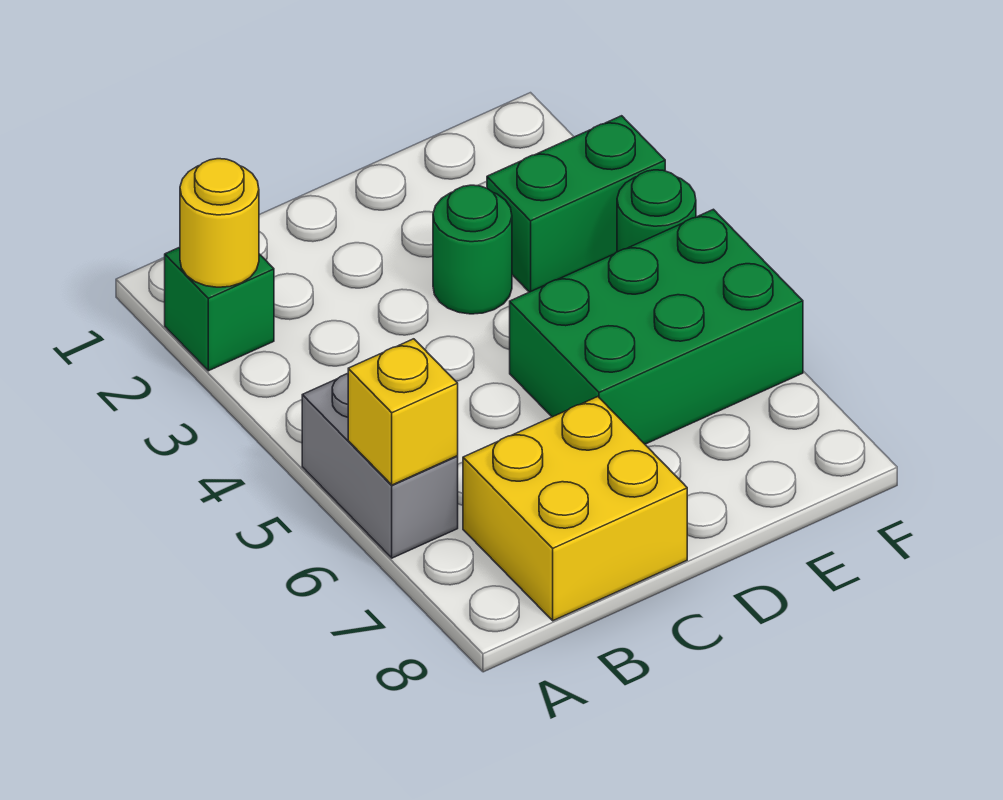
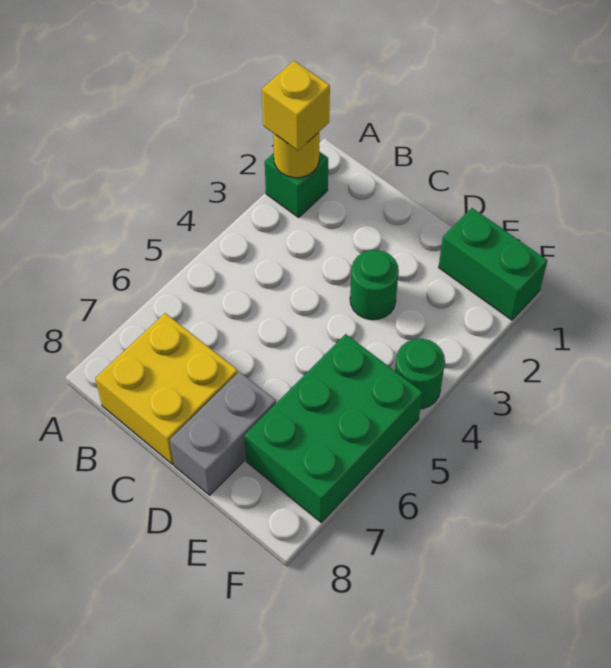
grey 1x2 brick [302,374,458,558] -> grey 1x2 brick moved to [170,372,276,495]
yellow 1x1 brick [348,339,458,485] -> yellow 1x1 brick moved to [262,61,330,150]
green 2x3 brick [510,209,803,444] -> green 2x3 brick turned to [244,334,423,522]
green 1x2 brick [487,116,665,292] -> green 1x2 brick moved to [439,208,547,320]

